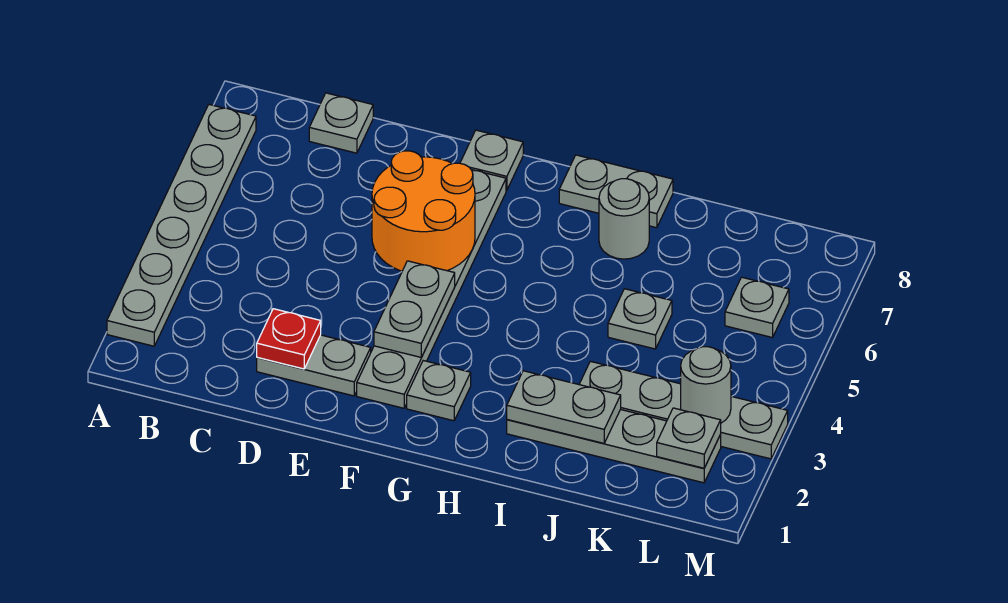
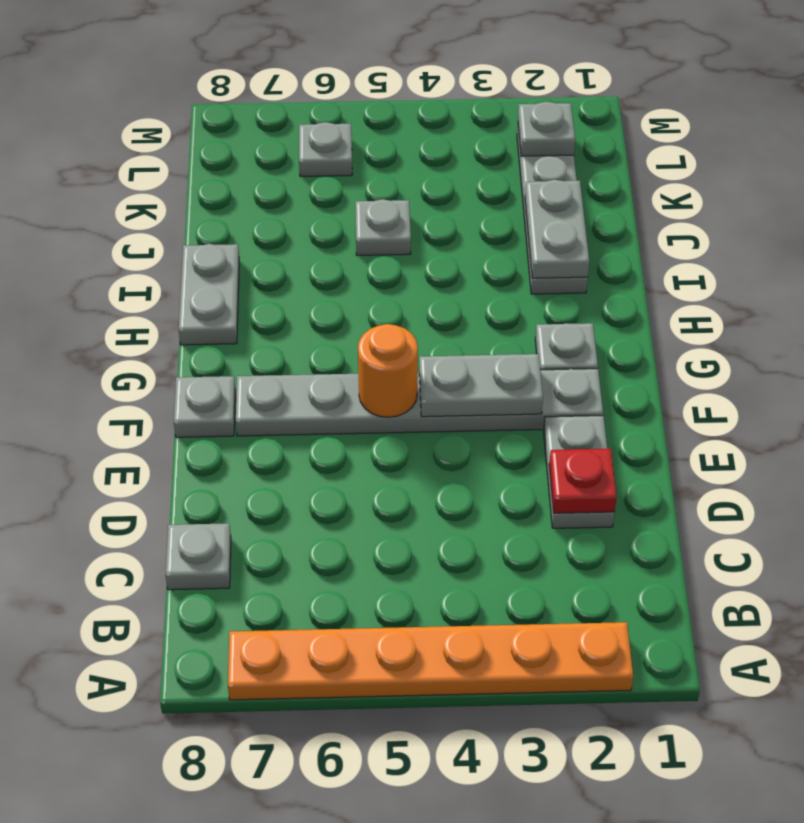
grey 1x6 plate [107,105,256,346] -> orange 1x6 plate [228,622,633,700]
orange 2x2 round brick [372,151,475,271] -> orange 1x1 round brick [358,324,418,417]
grey 1x1 round brick [599,179,649,259] -> none
grey 1x4 plate [579,361,788,459] -> none
grey 1x1 round brick [681,347,731,423] -> none

